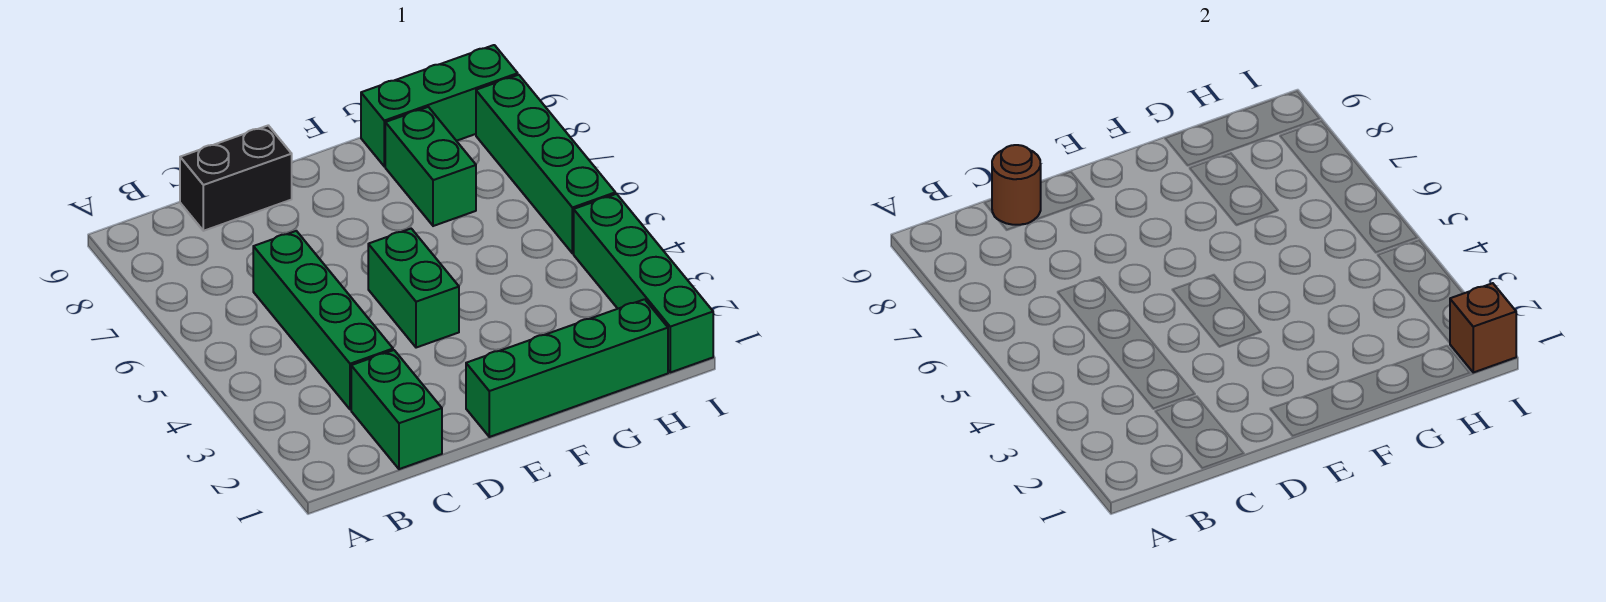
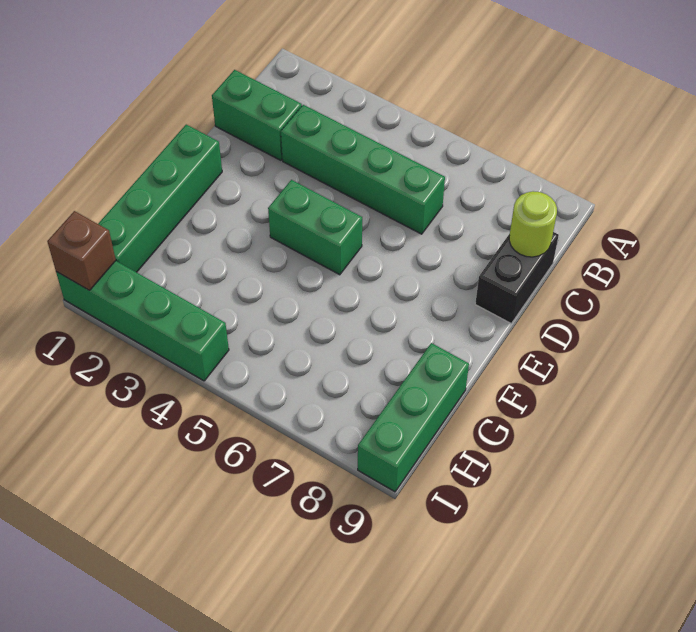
brown 1x1 round brick [992,145,1041,225] -> lime 1x1 round brick [509,191,557,257]
green 1x2 brick [385,107,476,226] -> none
green 1x4 brick [476,75,615,253] -> none

